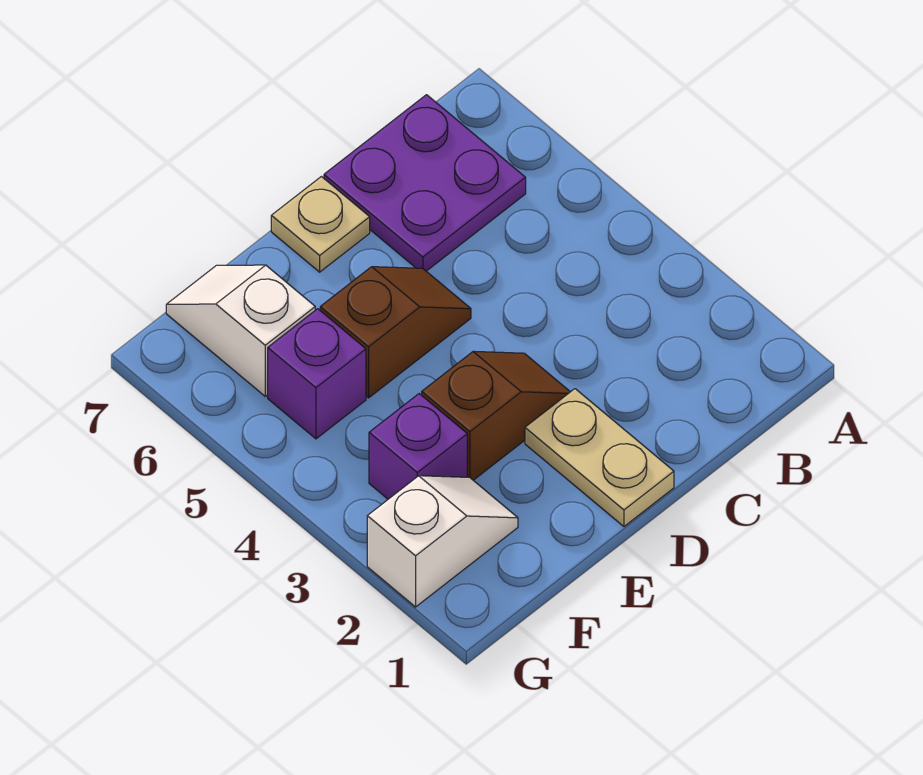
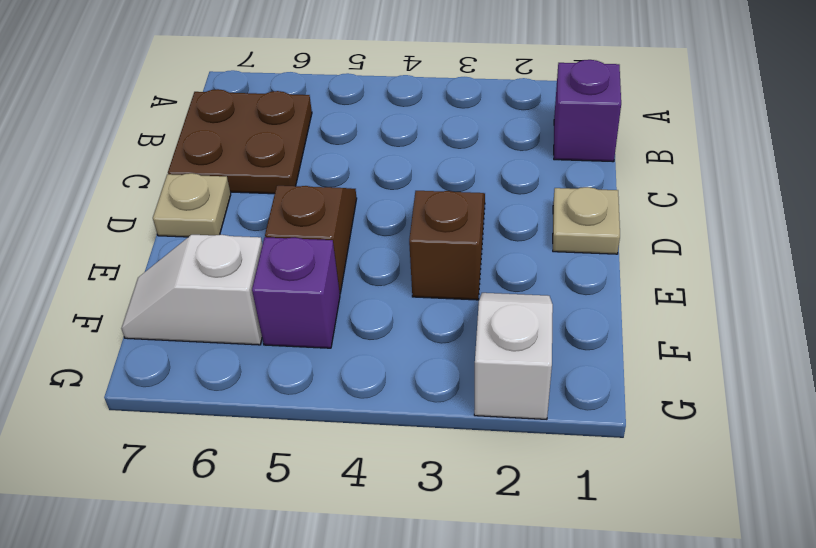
purple 2x2 plate [324,95,526,271] -> brown 2x2 plate [168,89,312,194]
tan 1x2 plate [525,389,674,526] -> tan 1x1 plate [553,187,620,254]
purple 1x1 brick [369,394,467,499] -> purple 1x1 brick moved to [554,60,621,162]

